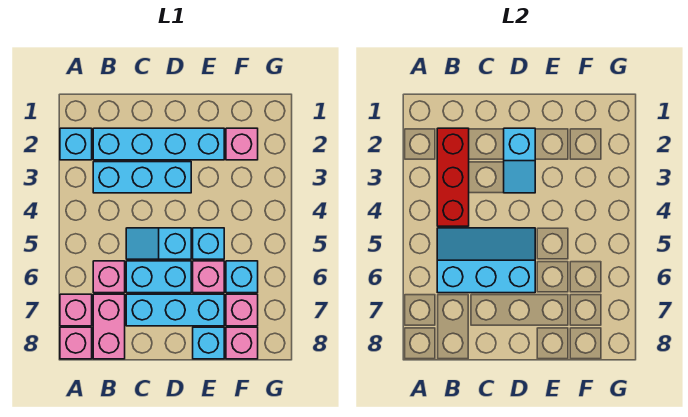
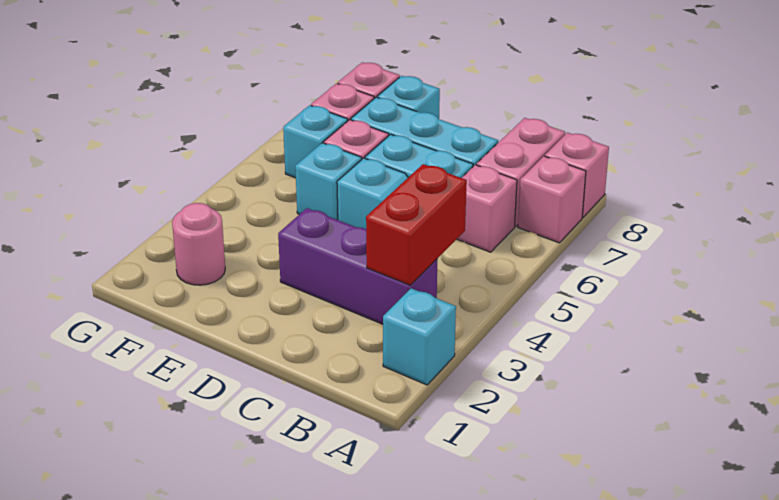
cyan 1x4 brick [93,128,224,160] -> none
red 1x3 brick [437,128,469,226] -> red 1x2 brick [366,164,467,285]
cyan 1x3 brick [93,162,191,193] -> purple 1x3 brick [278,208,437,324]
cyan 2x3 slope [437,228,535,293] -> none
cyan 1x2 slope [504,128,535,193] -> none
pink 1x1 brick [226,128,258,160] -> pink 1x1 round brick [172,203,225,285]

